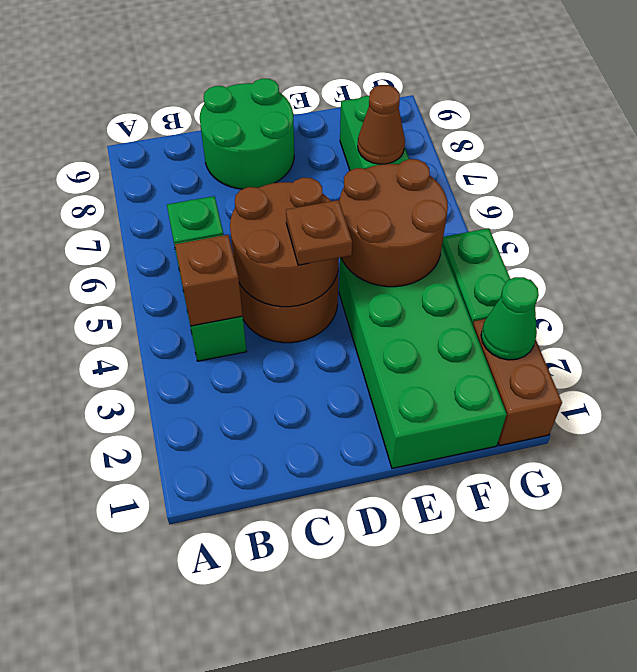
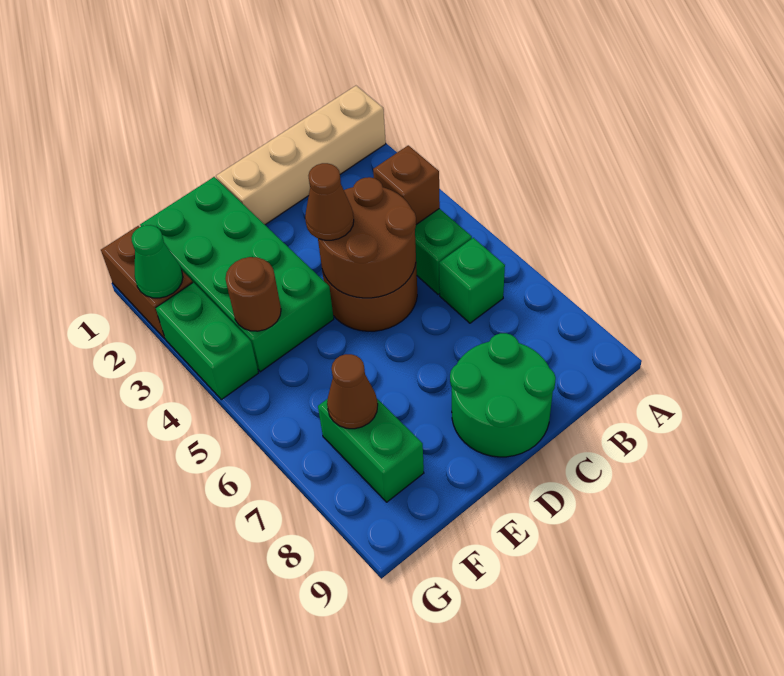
none -> tan 1x4 brick [216,86,386,225]
brown 1x1 plate [286,200,352,265] -> brown 1x1 cone [305,163,354,240]
brown 2x2 round brick [339,159,448,287] -> brown 1x1 round brick [225,257,281,331]

